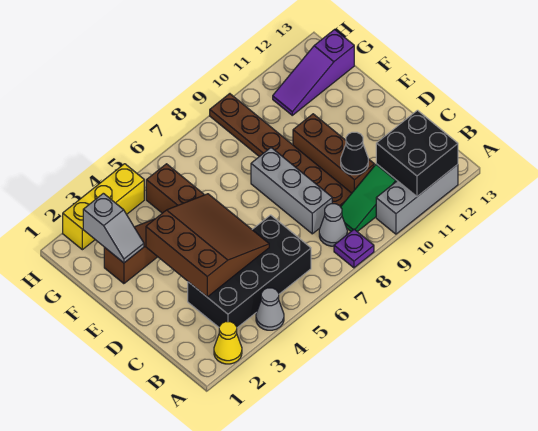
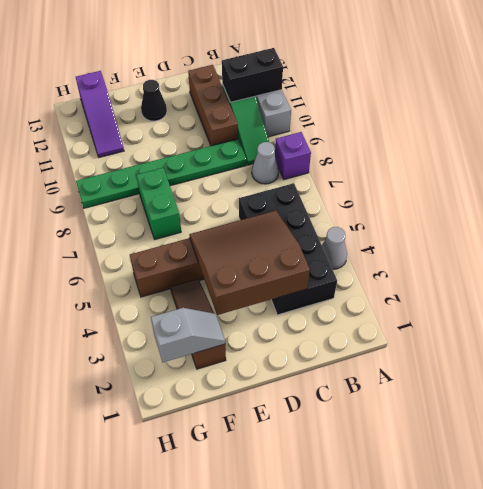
yellow 1x1 cone [214,322,242,364] -> none
purple 1x1 plate [334,229,374,268] -> purple 1x1 brick [275,132,311,179]
black 2x2 brick [376,110,458,196] -> black 1x2 brick [222,48,283,102]
grey 1x3 brick [251,148,332,234] -> none
brown 1x6 plate [210,94,352,207] -> green 1x6 plate [76,139,247,208]
brown 1x3 brick [293,114,374,193] -> brown 1x3 brick turned to [188,65,238,146]
black 1x1 cone [341,132,368,175] -> black 1x1 cone moved to [141,80,167,121]
none -> green 1x2 brick [137,168,181,239]
yellow 1x3 brick [63,164,144,250] -> none

